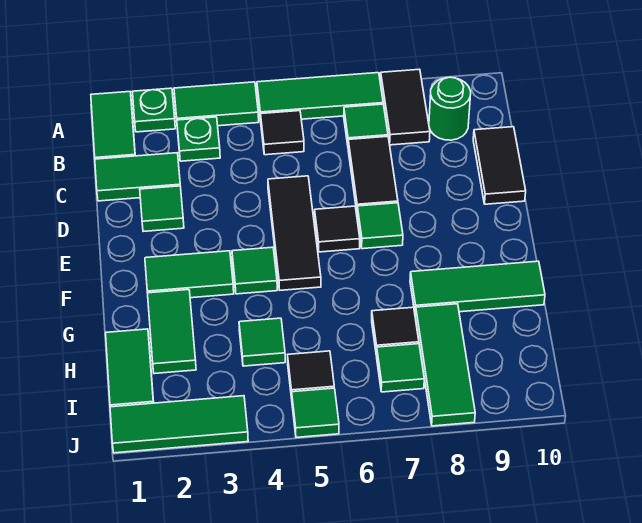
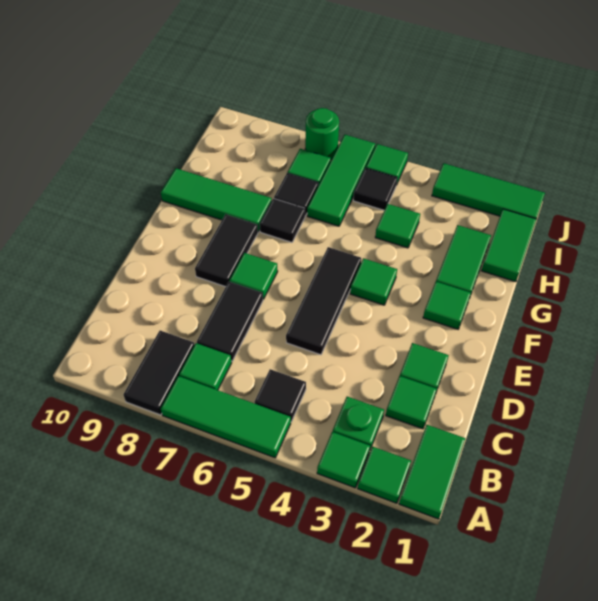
green 1x1 plate [133,88,175,132] -> green 1x1 tile [358,447,411,503]
green 1x2 tile [174,82,259,126] -> green 1x1 tile [317,432,370,488]
green 1x1 round brick [429,77,471,140] -> green 1x1 round brick moved to [305,108,339,160]
green 1x2 tile [95,153,180,201] -> green 1x1 tile [386,376,437,429]
black 1x2 tile [473,127,526,204] -> black 1x2 tile moved to [195,214,258,287]
black 1x1 tile [315,206,360,252] -> black 1x1 tile moved to [260,199,305,242]
green 1x2 tile [145,251,234,298] -> green 1x1 tile [423,282,471,329]
green 1x3 tile [415,304,475,426] -> green 1x3 tile moved to [307,135,375,226]

